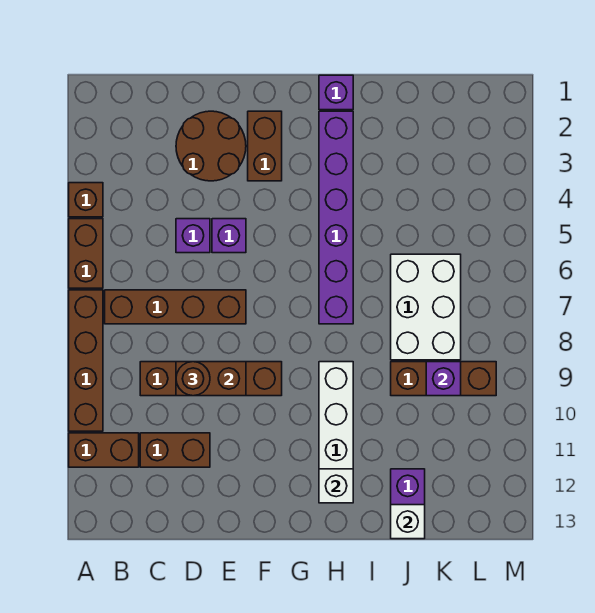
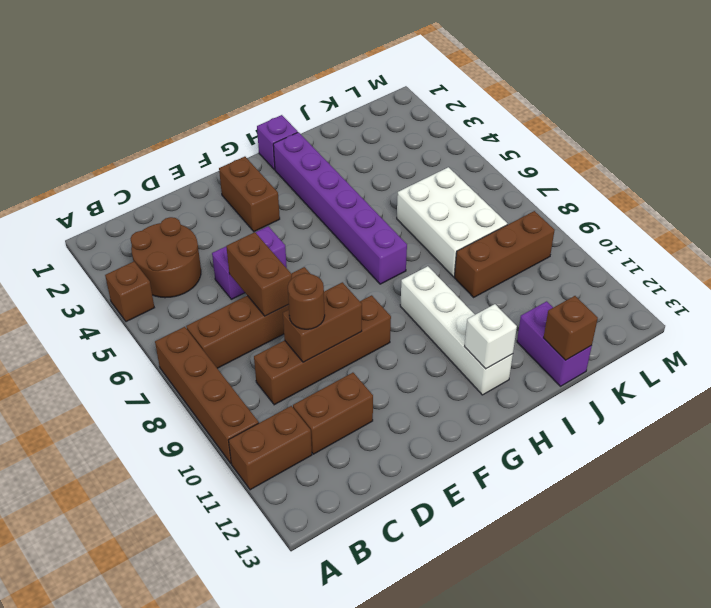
brown 1x2 brick [69,219,103,288] -> brown 1x2 brick moved to [226,232,292,316]
brown 2x2 round brick [176,111,246,181] -> brown 2x2 round brick moved to [130,217,201,298]
white 1x1 brick [391,505,425,539] -> brown 1x1 brick [544,296,598,360]
purple 1x1 brick [426,362,461,396] -> none

